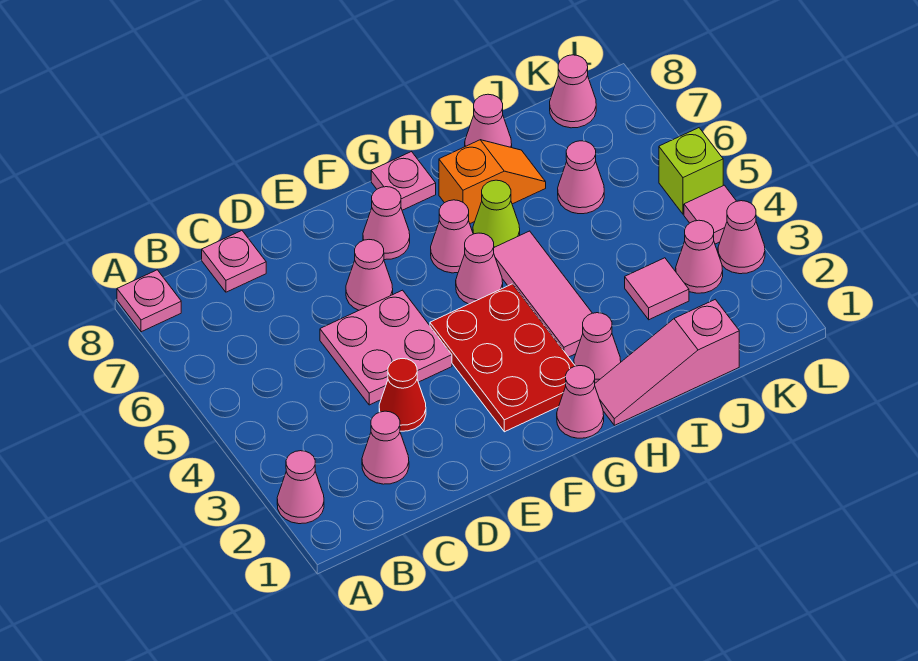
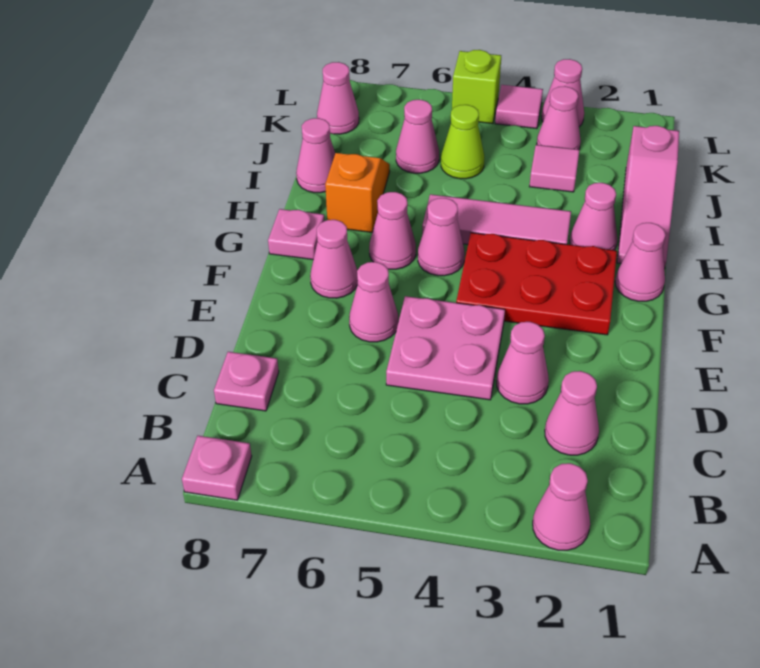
red 1x1 cone [379,359,426,431] -> pink 1x1 cone [497,322,549,404]
lime 1x1 cone [473,180,520,247] -> lime 1x1 cone moved to [441,105,484,179]

